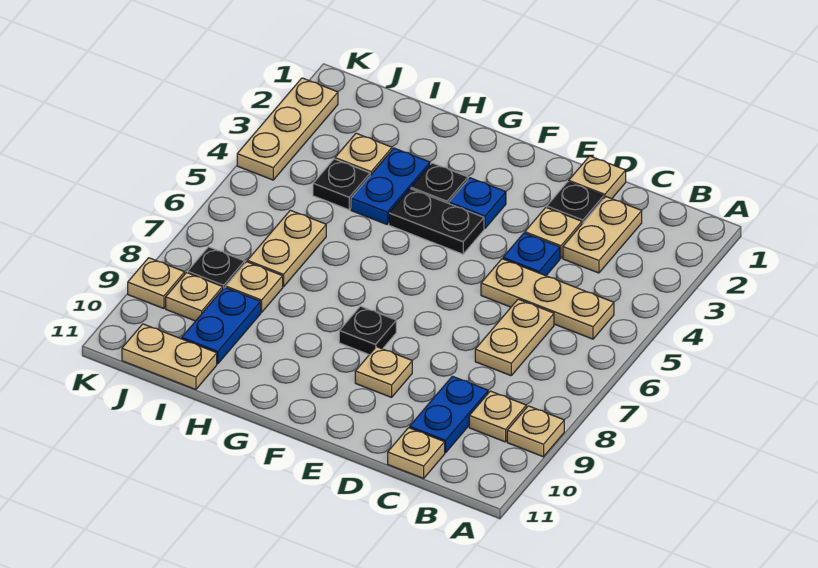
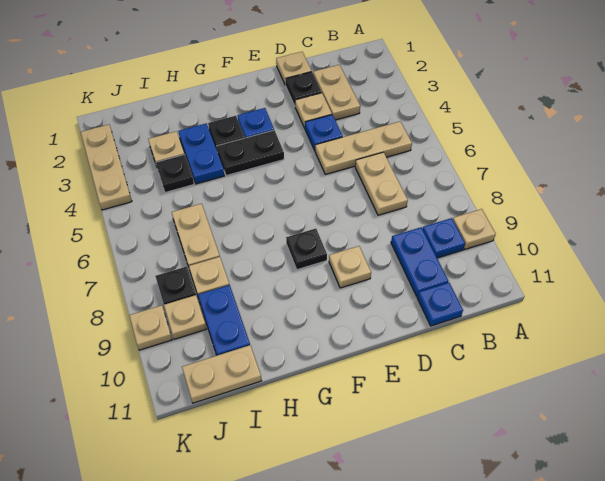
tan 1x1 plate [469,391,526,442] -> blue 1x1 plate [422,218,465,258]
tan 1x1 plate [388,428,445,478] -> blue 1x1 plate [417,283,463,326]

